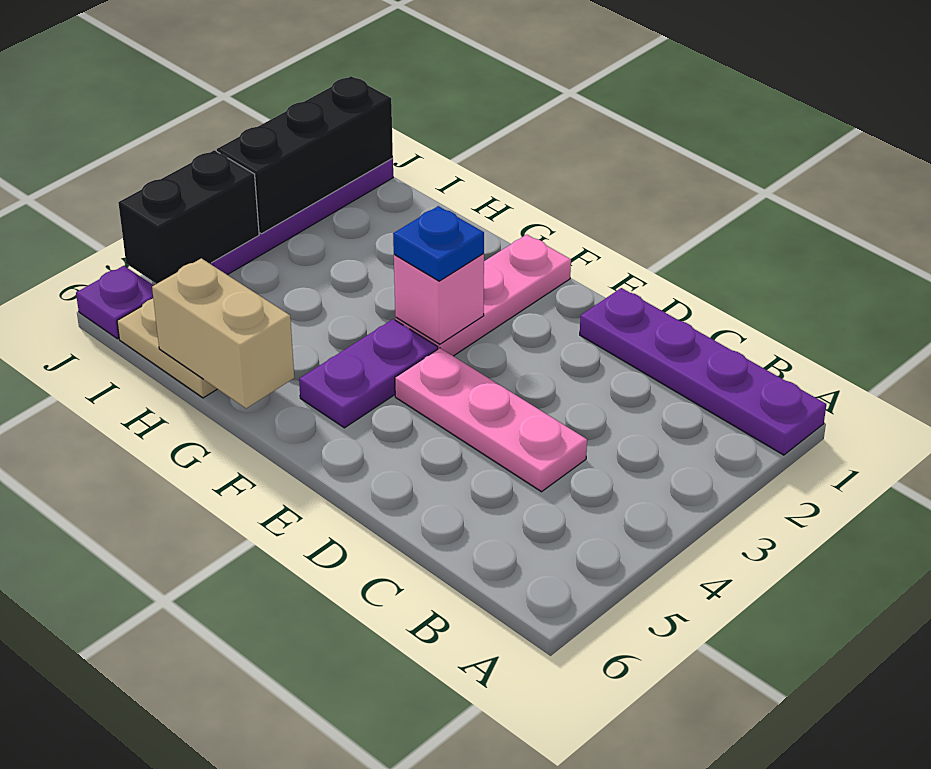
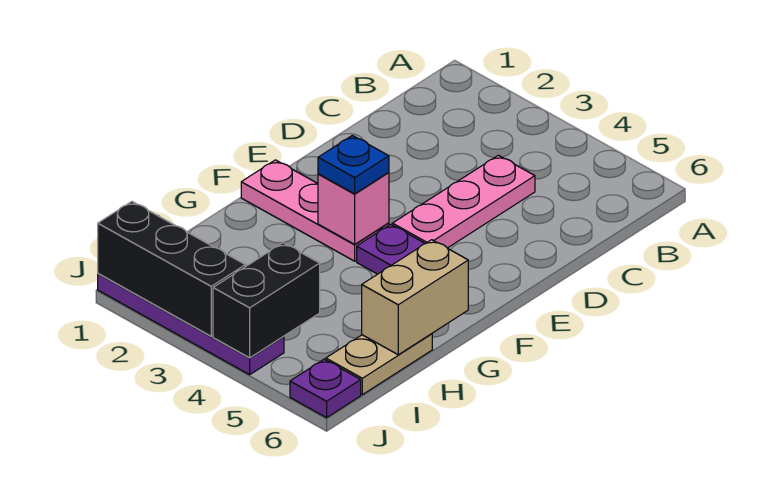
purple 1x4 plate [580,288,826,455] -> none
black 1x2 brick [118,150,259,284] -> black 1x2 brick turned to [213,243,320,358]

